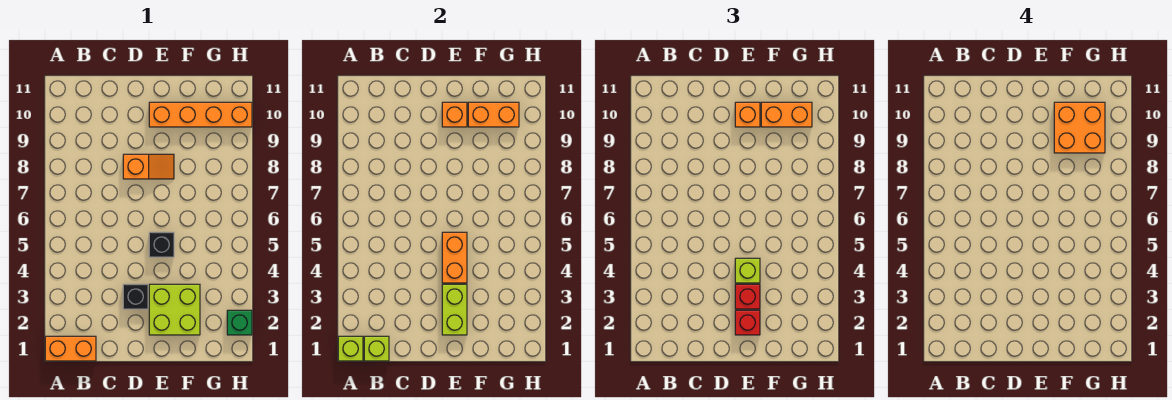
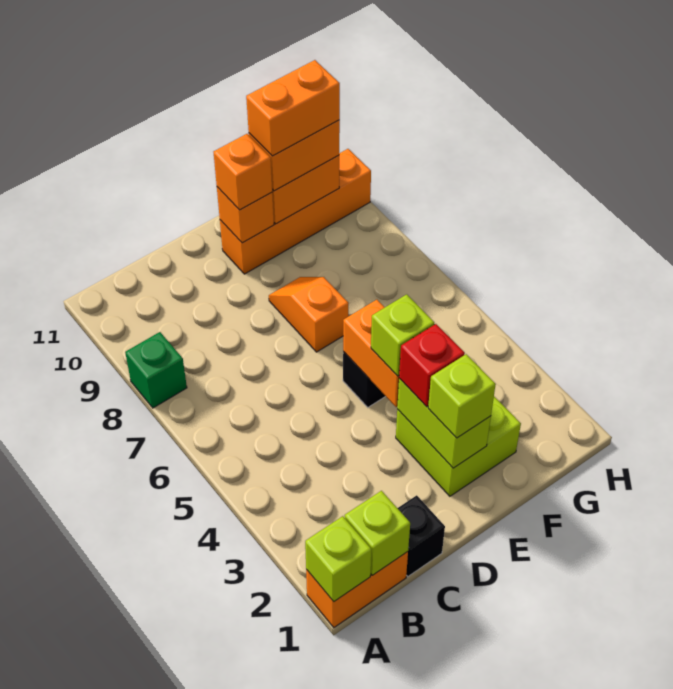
black 1x1 brick [123,284,148,309] -> black 1x1 brick moved to [398,495,445,576]
orange 1x2 slope [123,154,174,179] -> orange 1x2 slope turned to [269,277,349,352]
red 1x1 brick [735,310,760,335] -> lime 1x1 brick [428,354,496,438]
orange 2x2 brick [1054,102,1105,153] -> orange 1x2 brick [246,60,340,156]
green 1x1 brick [227,310,252,335] -> green 1x1 brick moved to [125,332,187,408]

